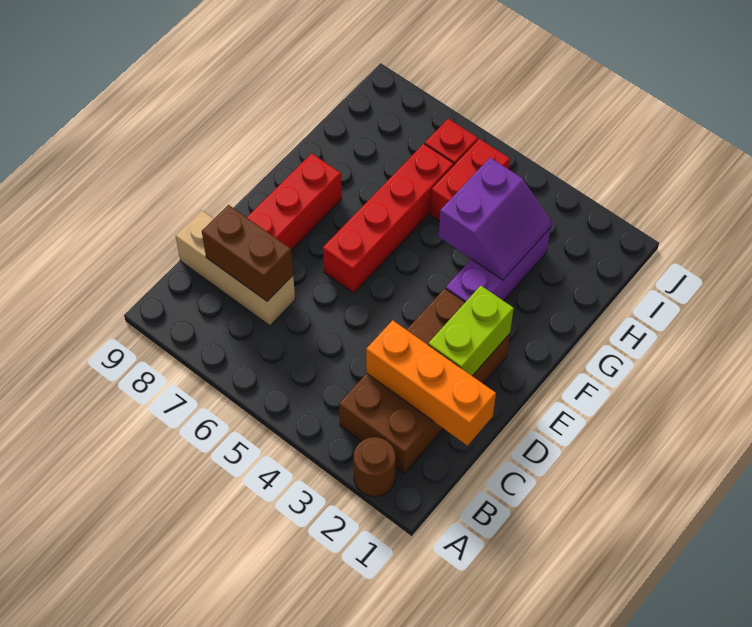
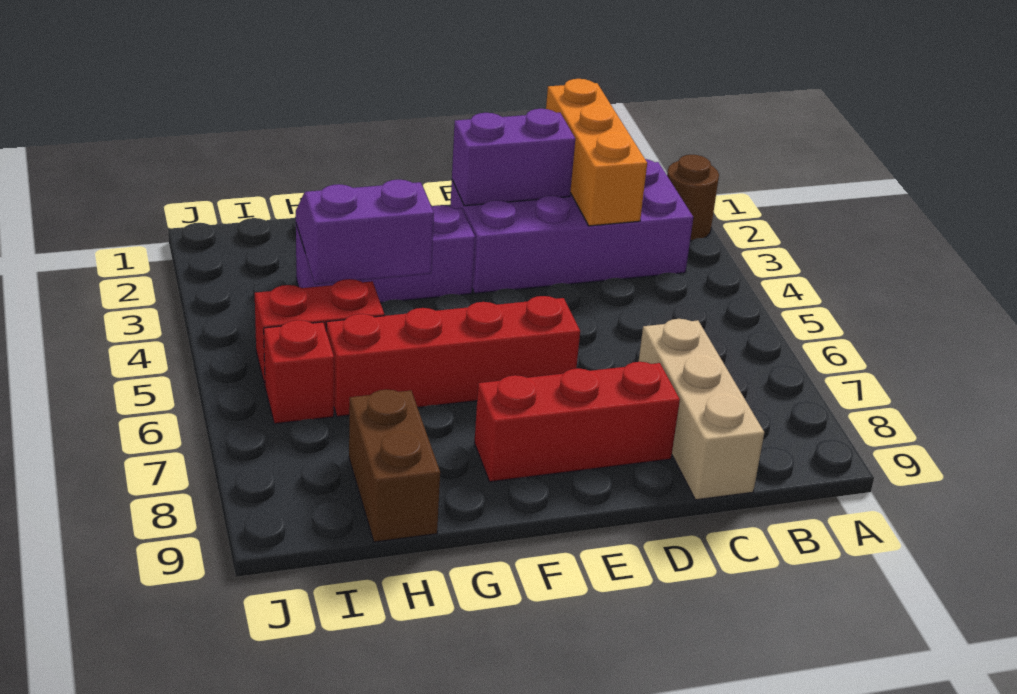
brown 2x4 brick [339,288,510,473] -> purple 2x4 brick [450,159,693,293]
brown 1x2 brick [202,205,293,301] -> brown 1x2 brick moved to [349,390,440,542]
lime 1x2 brick [428,286,514,376] -> purple 1x2 brick [452,109,575,206]

